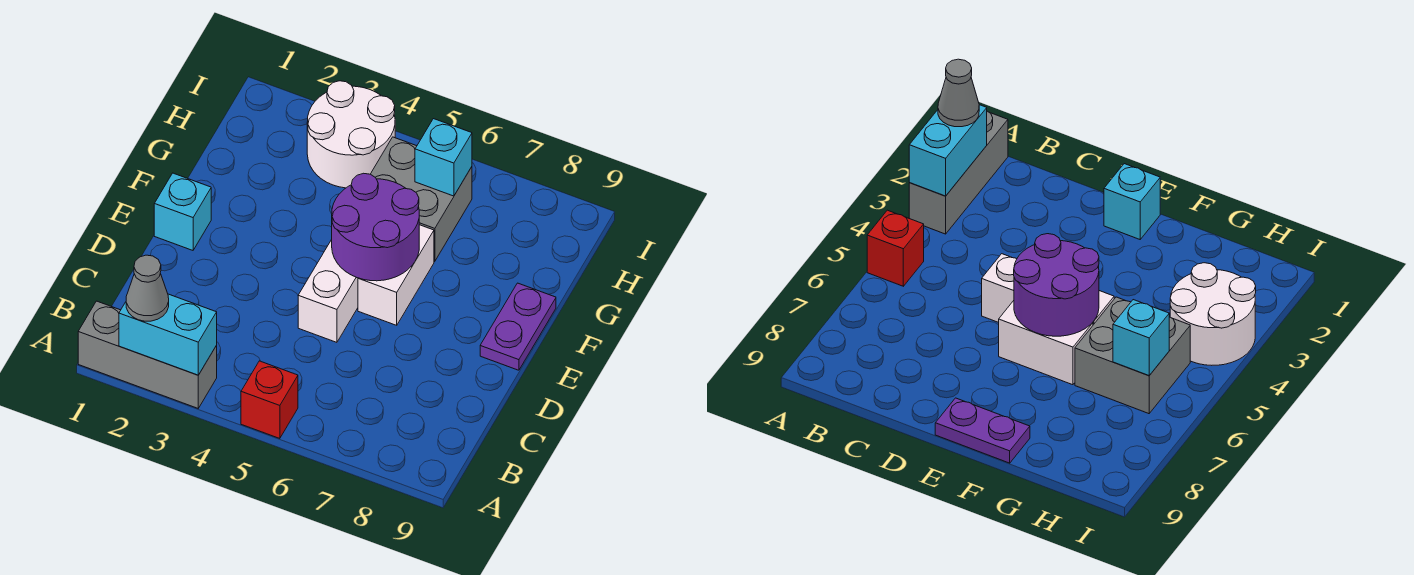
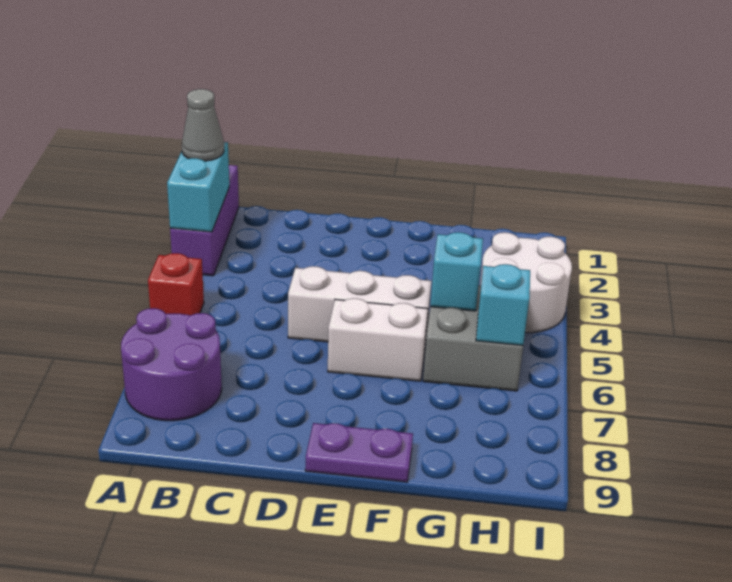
grey 1x3 brick [78,301,217,408] -> purple 1x3 brick [170,165,239,276]
cyan 1x1 brick [154,173,211,250] -> cyan 1x1 brick moved to [430,232,483,311]
purple 2x2 round brick [332,173,419,281] -> purple 2x2 round brick moved to [121,308,222,421]

